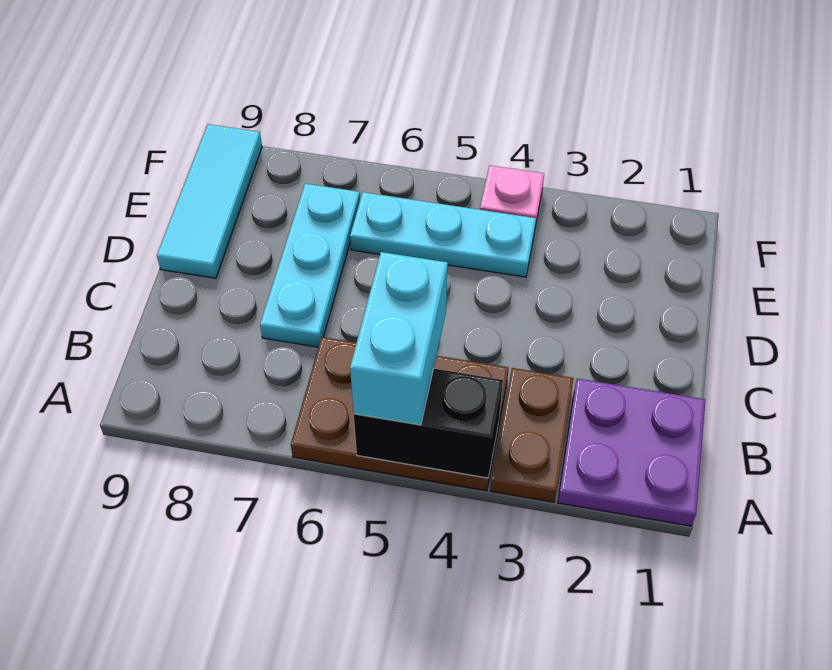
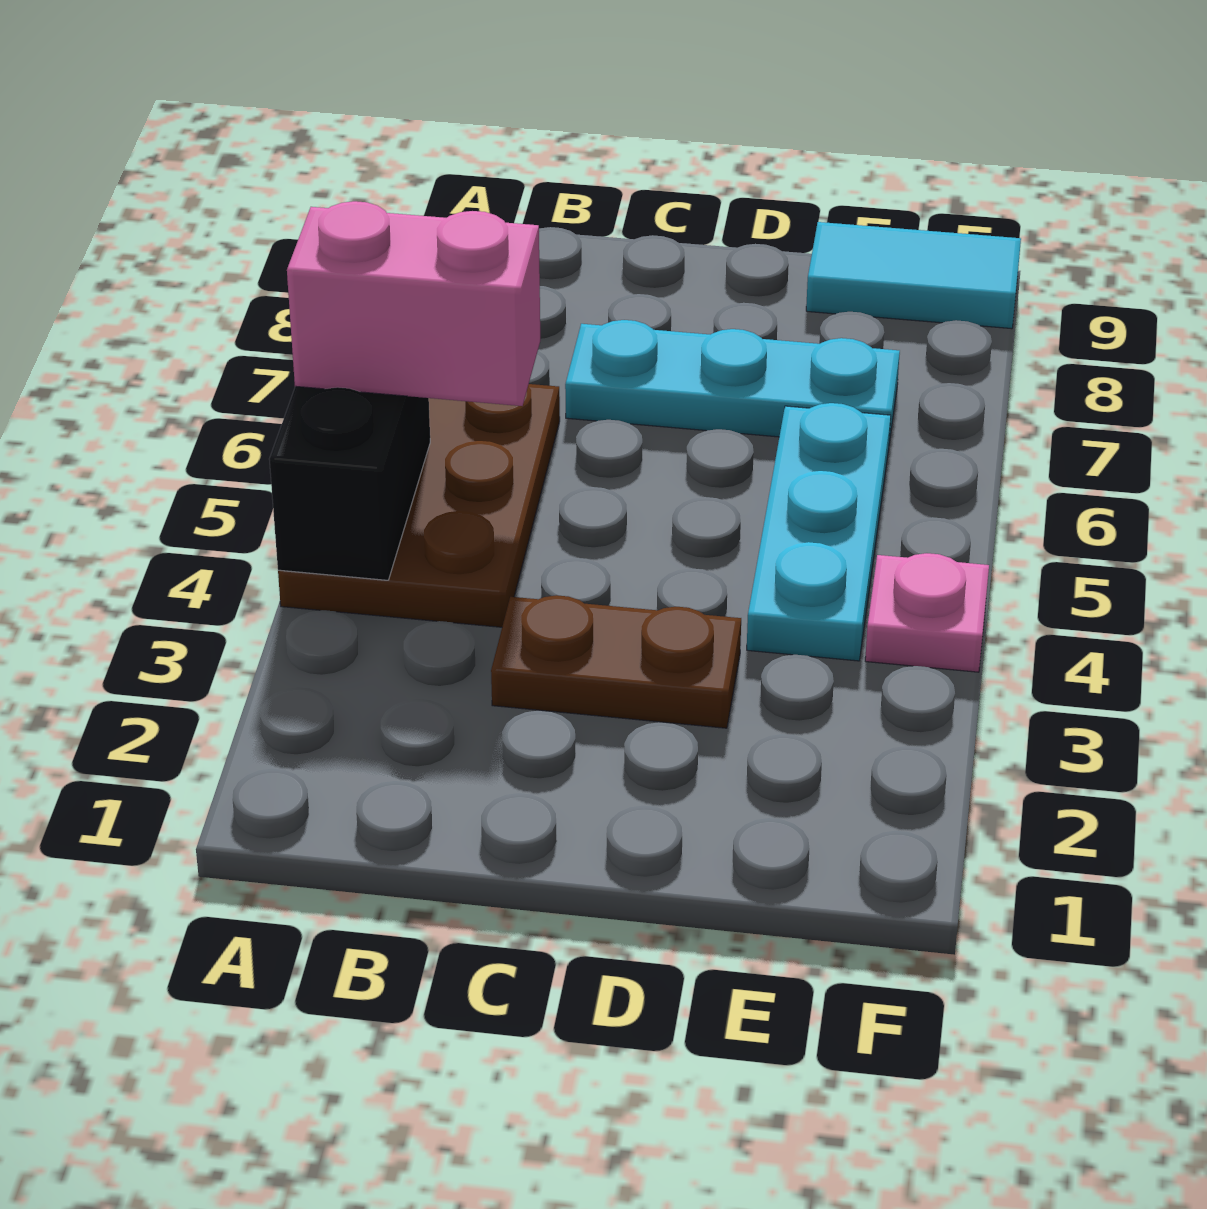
purple 2x2 plate [558,379,705,526] -> none
brown 1x2 plate [490,368,574,502] -> brown 1x2 plate moved to [491,595,741,728]
cyan 1x2 brick [350,252,448,425] -> pink 1x2 brick [287,201,540,406]
cyan 1x3 tile [157,124,262,278] -> cyan 1x2 tile [806,222,1021,329]

